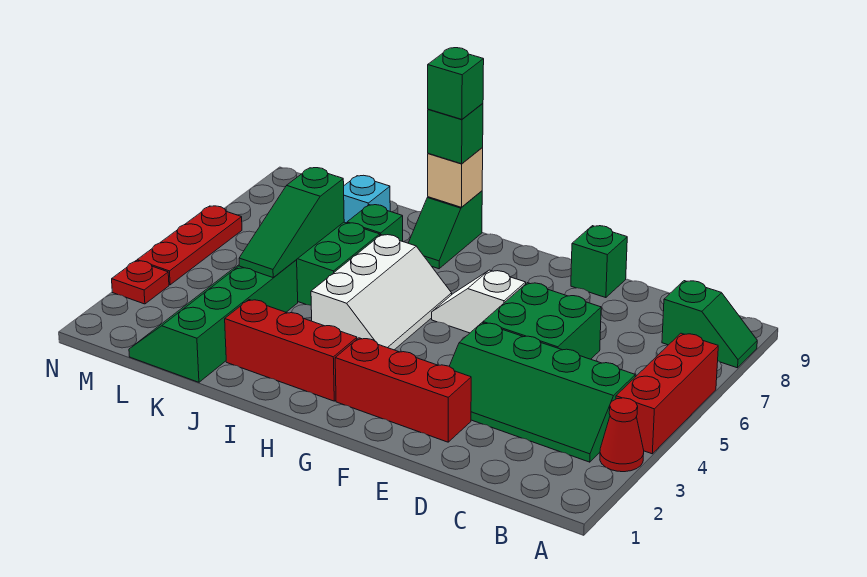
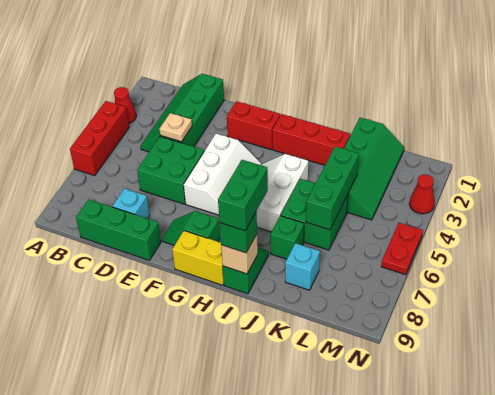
green 1x2 slope [662,281,757,368] -> green 1x2 slope moved to [162,211,220,245]
green 2x4 slope [449,323,635,462] -> green 2x4 slope turned to [141,74,224,152]
none -> tan 1x1 plate [160,113,192,142]
none -> cyan 1x1 brick [112,189,150,219]
red 1x3 brick [335,338,471,442] -> red 1x2 brick [227,101,280,149]
green 1x1 brick [571,226,627,298] -> green 1x3 brick [76,199,161,260]
white 1x2 slope [432,270,526,333] -> white 2x3 slope [184,133,261,215]
none -> yellow 1x2 brick [172,231,224,285]
green 1x1 brick [428,48,484,119] -> green 1x2 brick [218,160,268,231]
green 1x3 slope [239,168,344,278] -> green 1x3 brick [306,146,359,230]
red 1x1 plate [112,261,169,304] -> red 1x1 cone [409,175,435,214]
red 1x3 plate [137,206,242,285] -> red 1x2 plate [381,223,423,275]

